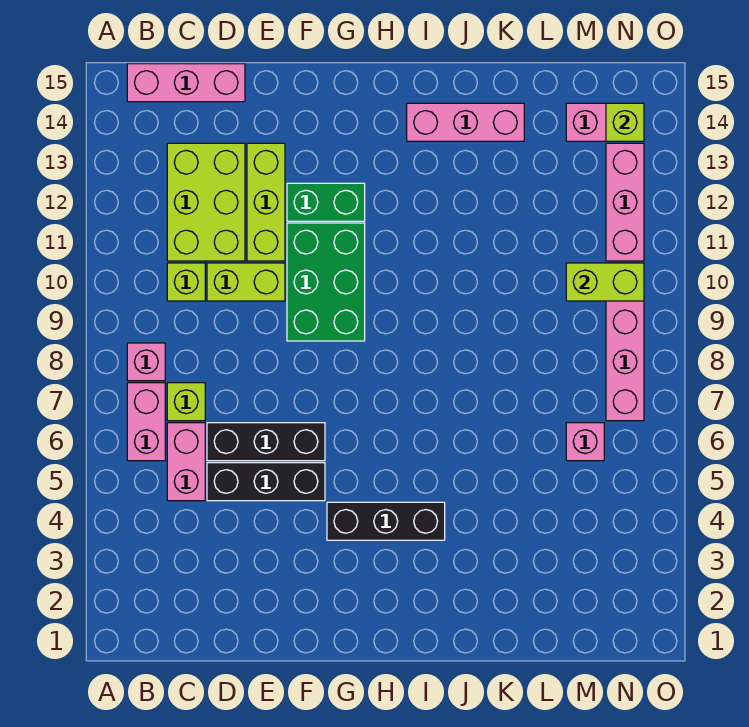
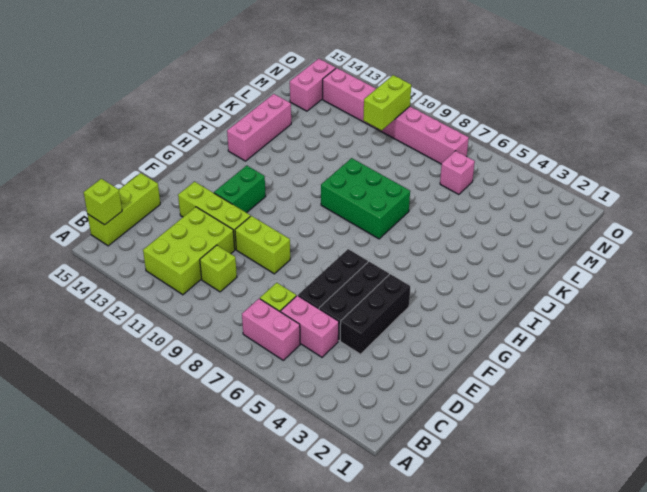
pink 1x1 brick [127,343,165,381] -> none
pink 1x3 brick [127,64,245,102] -> lime 1x3 brick [87,173,160,246]
lime 2x3 brick [167,143,245,261] -> lime 2x3 brick turned to [143,207,235,295]
lime 1x2 brick [207,263,285,301] -> lime 1x2 brick turned to [235,216,290,274]
green 2x3 brick [287,223,365,341] -> green 2x3 brick moved to [321,158,410,239]
black 1x3 brick [327,502,445,540] -> black 1x3 brick moved to [340,274,410,354]
lime 1x1 brick [606,103,644,141] -> lime 1x1 brick moved to [84,179,122,225]

